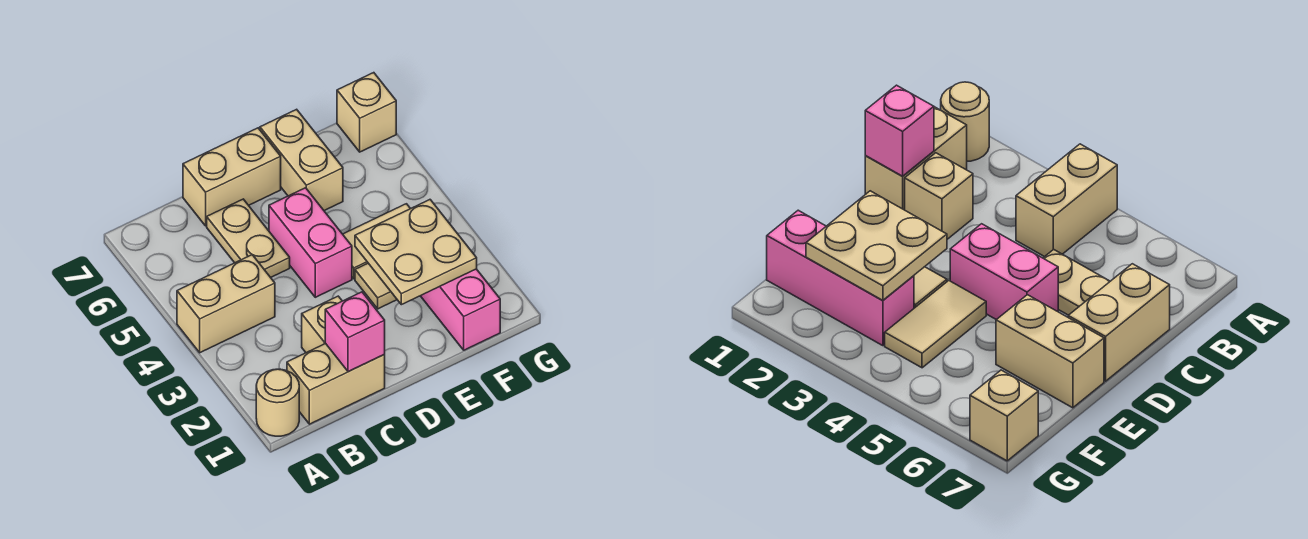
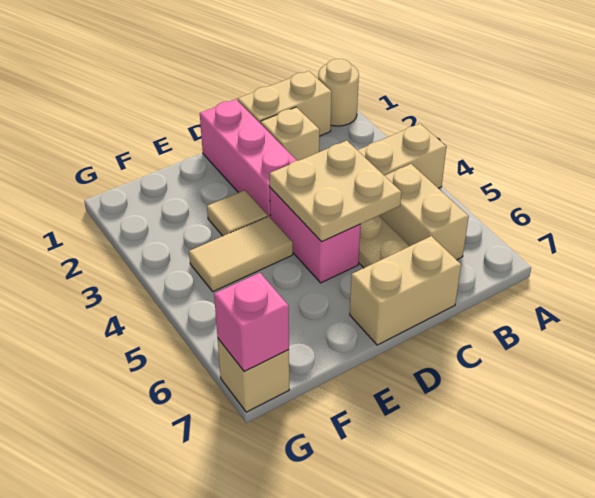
pink 1x1 brick [325,292,385,371] -> pink 1x1 brick moved to [214,273,289,371]
tan 2x2 plate [355,200,477,305] -> tan 2x2 plate moved to [270,141,401,242]
tan 1x2 brick [260,109,343,211] -> tan 1x2 brick moved to [379,164,469,260]
pink 1x3 brick [421,269,500,350] -> pink 1x3 brick moved to [200,99,297,218]

